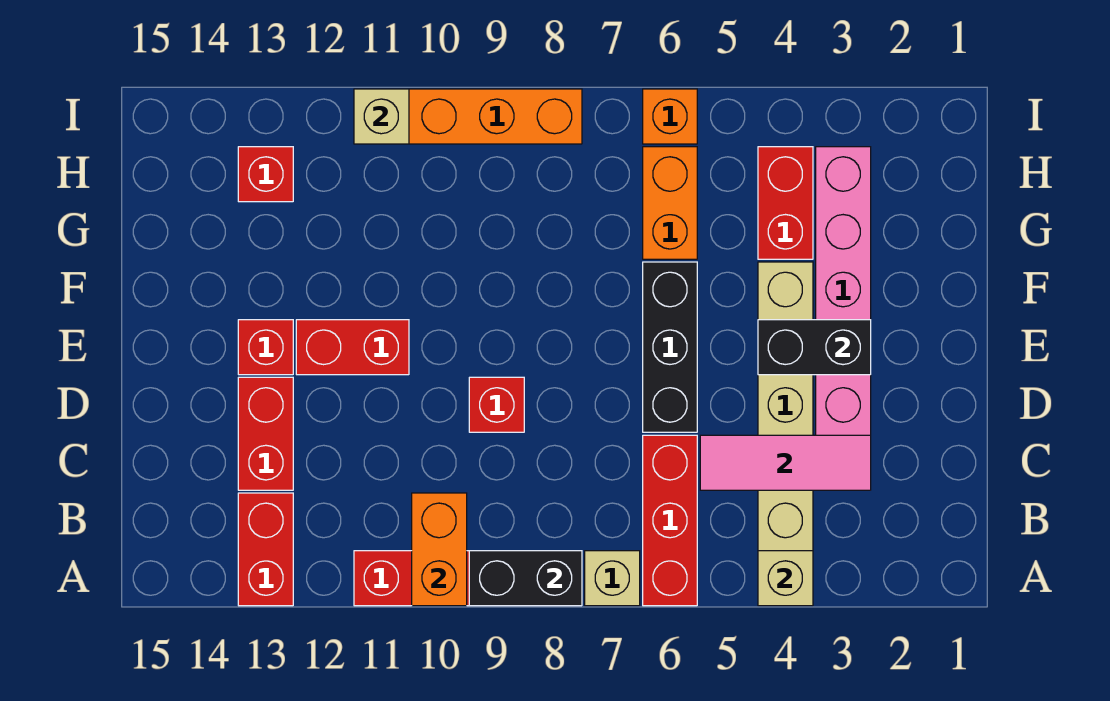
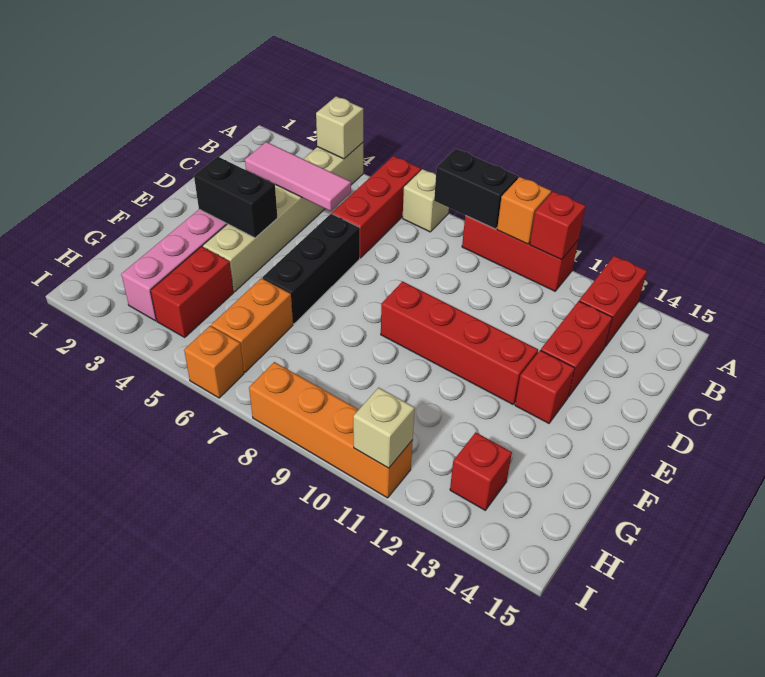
orange 1x2 brick [412,493,467,606] -> orange 1x1 brick [497,177,551,244]
red 1x1 brick [469,377,524,432] -> red 1x1 brick moved to [530,191,586,260]
red 1x2 brick [296,320,409,375] -> red 1x4 brick [381,281,538,404]

